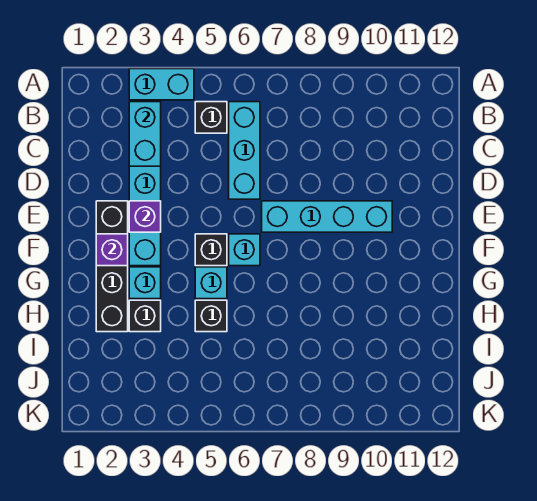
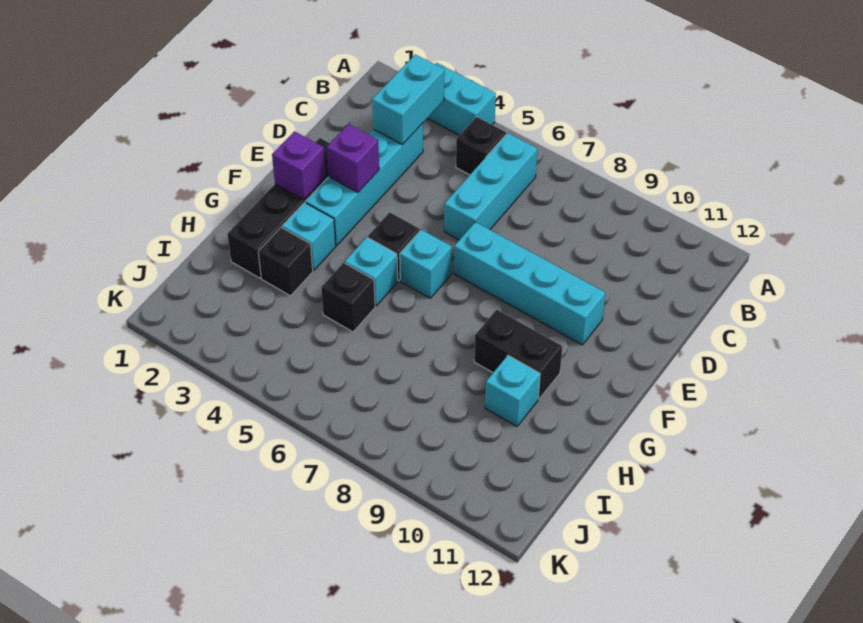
none -> black 1x2 brick [474,309,562,399]
none -> cyan 1x1 brick [485,355,540,427]

